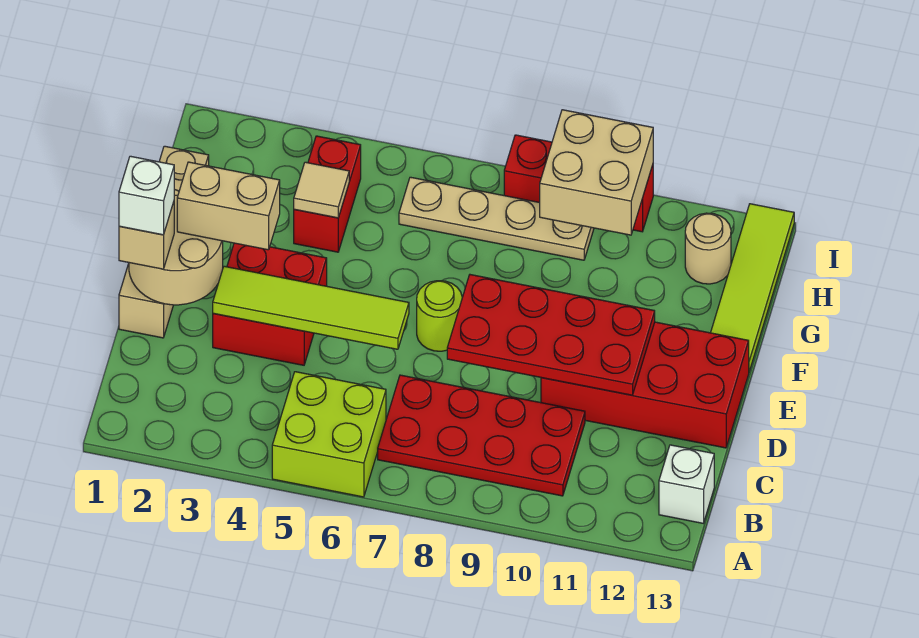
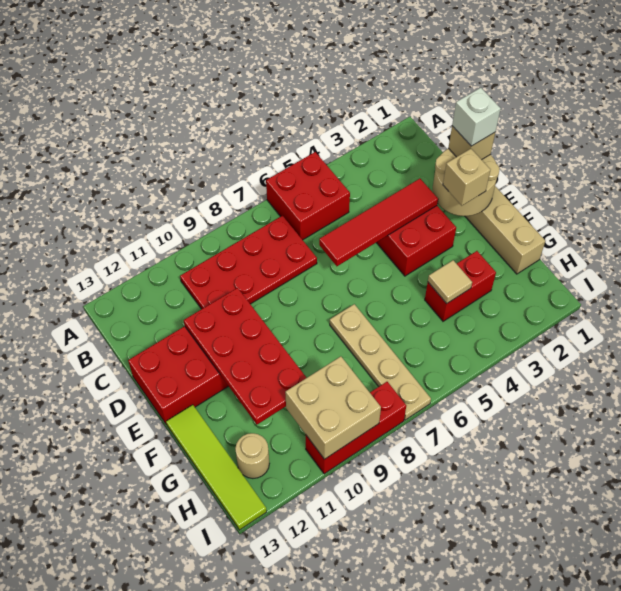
lime 2x2 brick [272,372,386,497] -> red 2x2 brick [266,152,350,240]
white 1x1 brick [659,445,714,523] -> none
lime 1x4 tile [213,266,409,349] -> red 1x4 tile [319,179,438,266]
red 2x4 plate [447,275,655,395] -> red 2x4 plate turned to [184,288,306,425]
tan 1x2 brick [177,162,280,250] -> tan 1x1 brick [443,149,490,206]
lime 1x1 round brick [417,281,462,351] -> none
red 1x2 brick [294,136,361,252] -> red 1x2 brick turned to [425,251,496,321]
tan 1x4 plate [399,177,594,260] -> tan 1x4 plate turned to [330,304,431,420]

